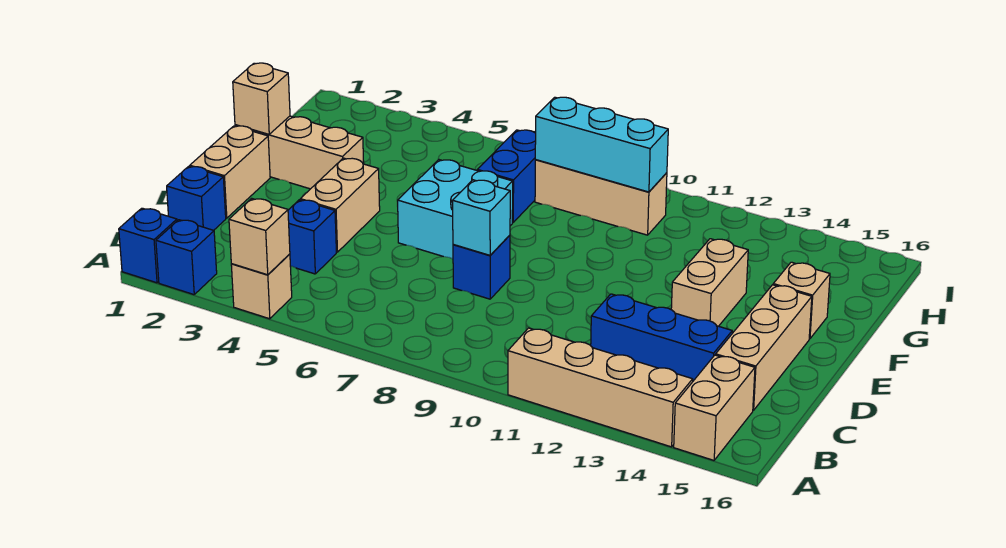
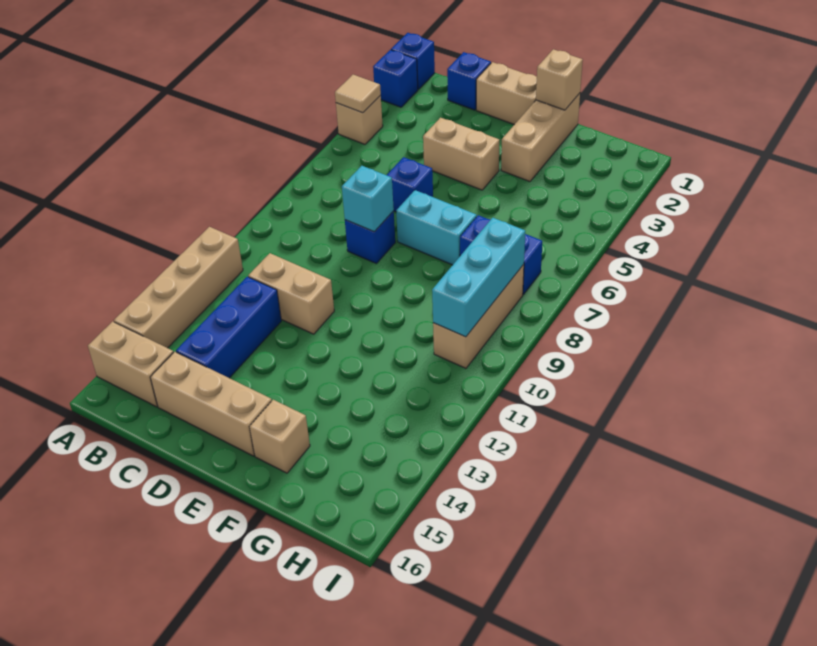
tan 1x1 brick [229,198,290,275] -> tan 1x1 tile [335,75,381,113]
blue 1x1 brick [288,200,336,274] -> blue 1x1 brick moved to [387,157,433,212]
cyan 2x2 brick [398,159,513,259] -> cyan 1x2 brick [396,190,477,265]
tan 1x2 brick [671,239,748,326] -> tan 1x2 brick moved to [248,253,334,334]

